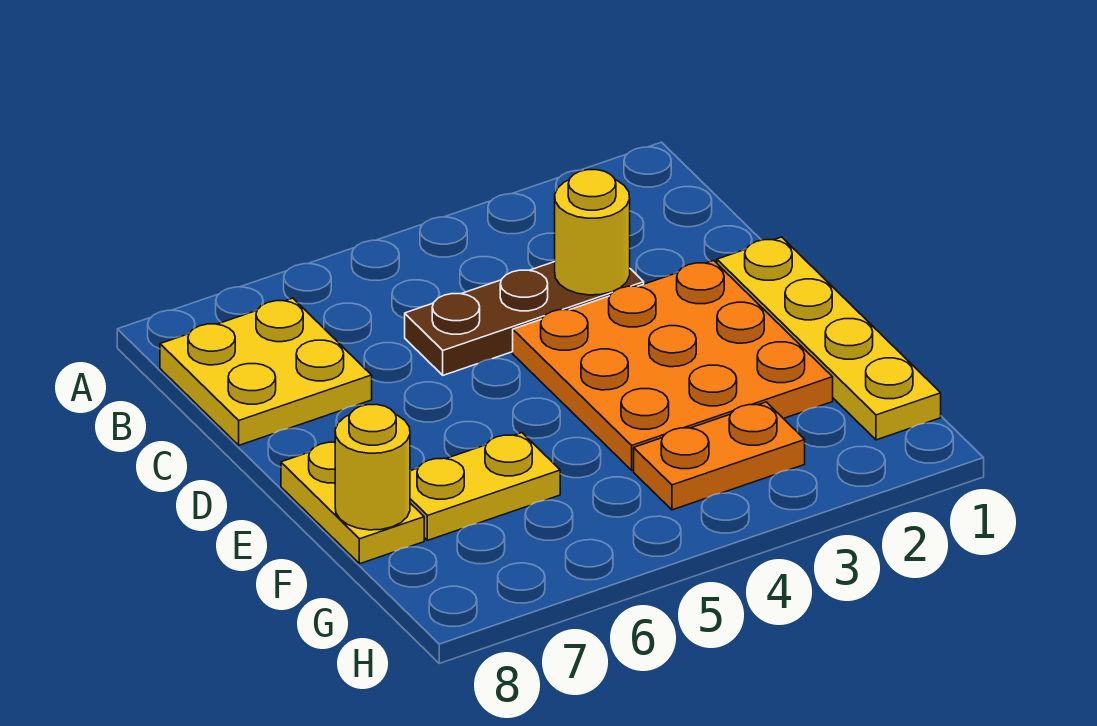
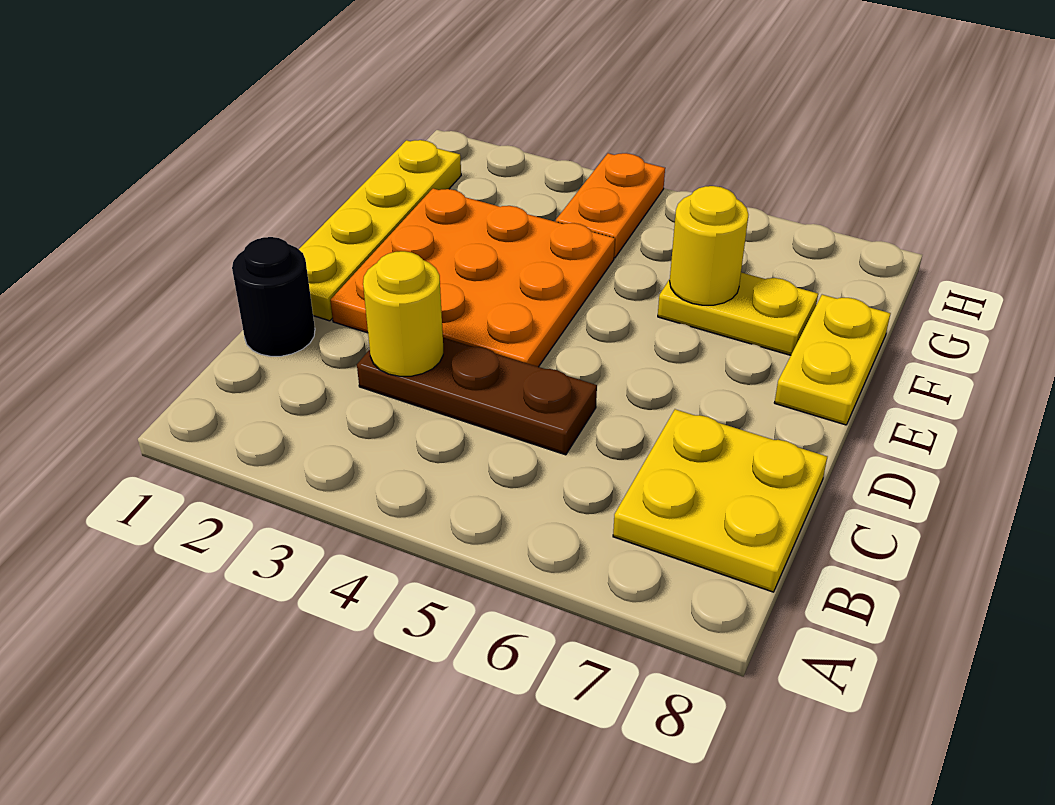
none -> black 1x1 round brick [232,237,315,356]
yellow 1x1 round brick [335,404,410,530] -> yellow 1x1 round brick moved to [670,186,748,305]
orange 1x2 plate [634,402,805,510] -> orange 1x2 plate turned to [556,153,665,258]

